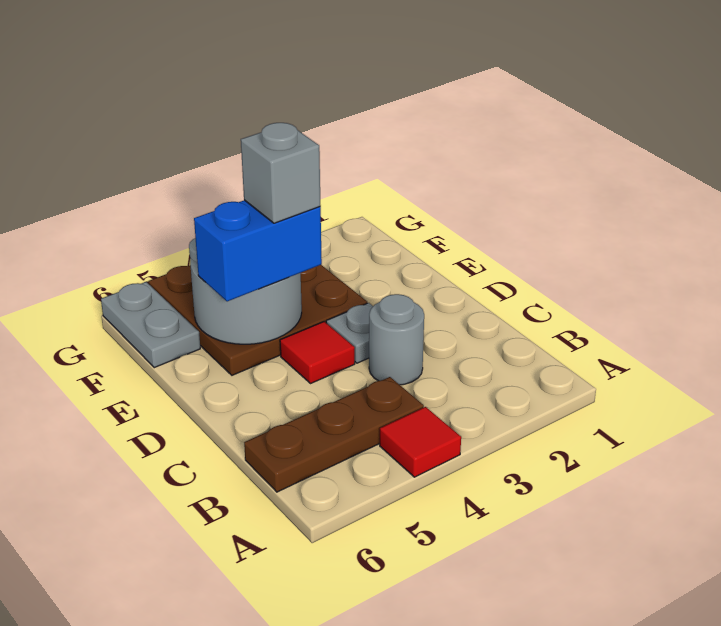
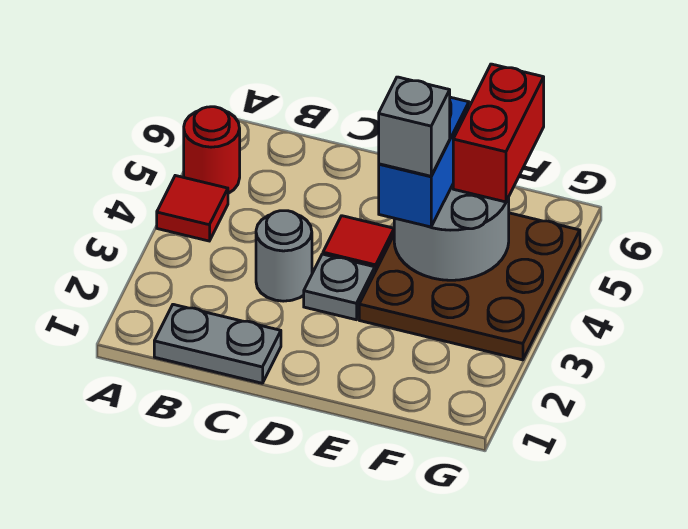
none -> red 1x1 round brick [184,107,240,193]
brown 1x3 plate [244,377,424,492] -> none
none -> red 1x2 brick [453,64,544,202]
grey 1x2 plate [101,282,200,368] -> grey 1x2 plate moved to [154,304,281,383]

